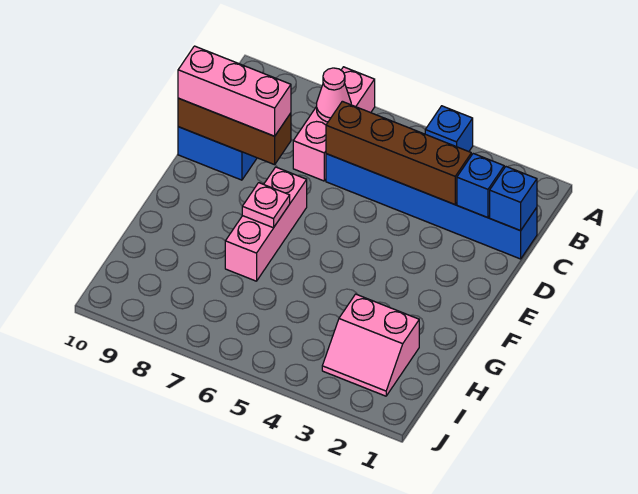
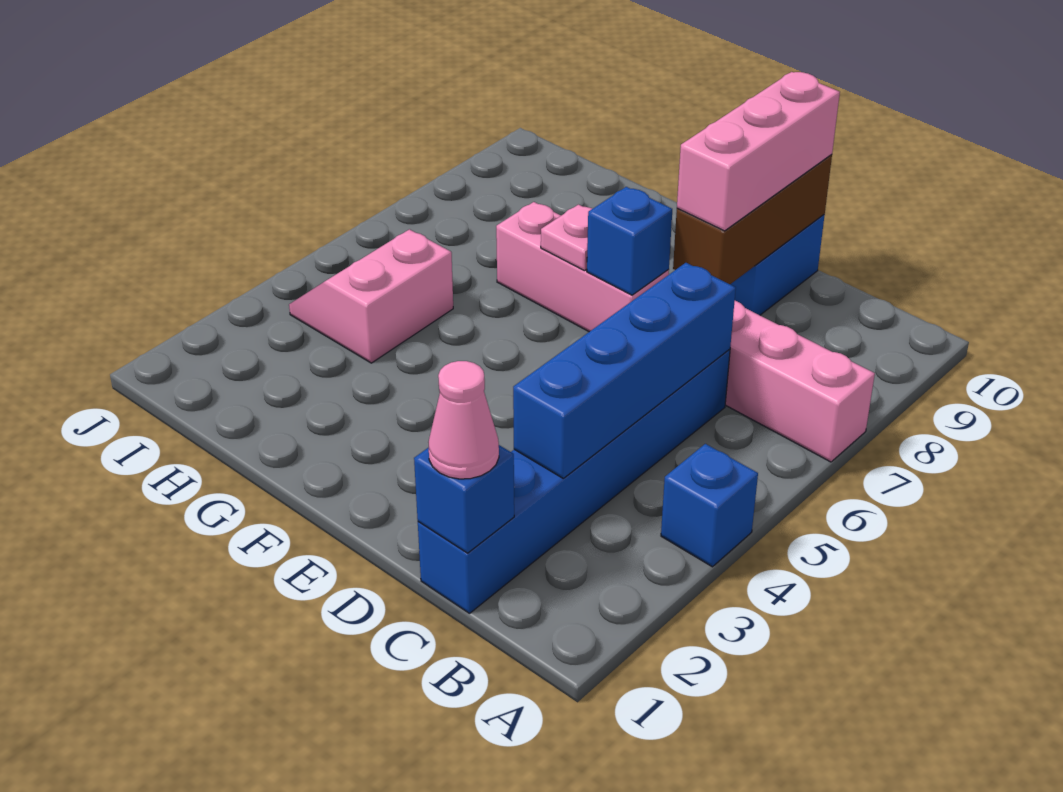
pink 1x1 cone [317,68,351,122] -> pink 1x1 cone moved to [428,361,499,479]
blue 1x1 brick [457,153,504,218] -> blue 1x1 brick moved to [587,187,672,295]
brown 1x4 brick [326,101,471,205] -> blue 1x4 brick [513,263,736,478]
pink 2x2 slope [322,294,419,396] -> pink 2x2 slope moved to [289,229,453,363]

